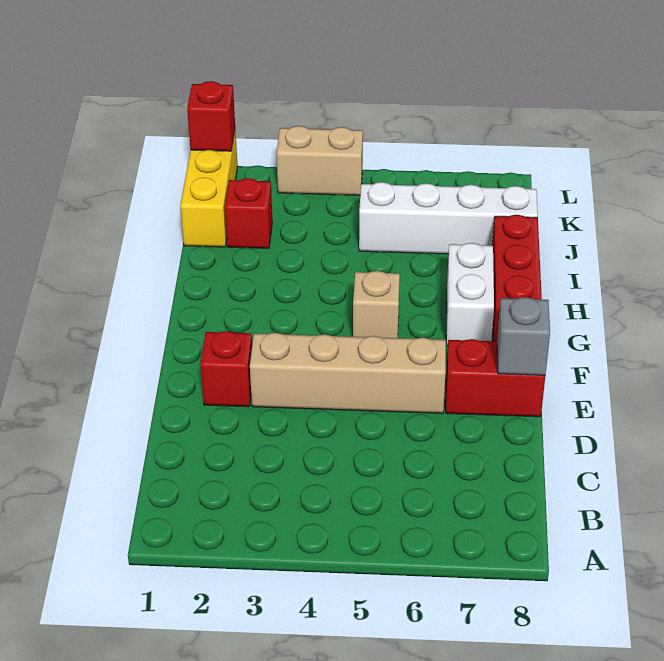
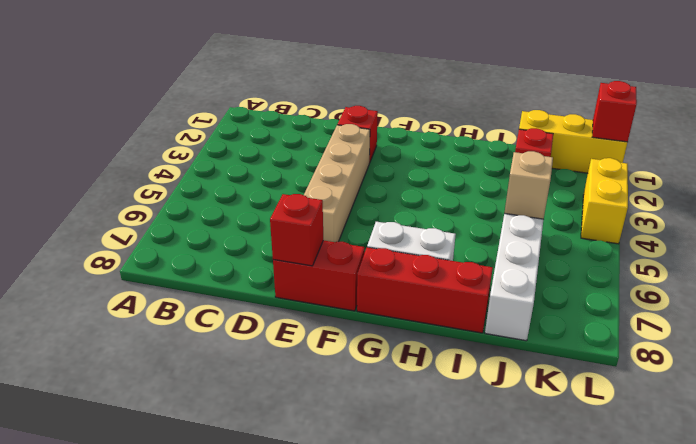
red 1x2 brick [446,339,545,417] -> red 1x2 brick turned to [273,240,365,311]
grey 1x1 brick [497,297,550,375] -> red 1x1 brick [270,194,323,266]
tan 1x1 brick [353,271,400,338] -> tan 1x1 brick moved to [504,151,553,219]
tan 1x2 brick [277,126,363,195] -> yellow 1x2 brick [581,158,628,244]

